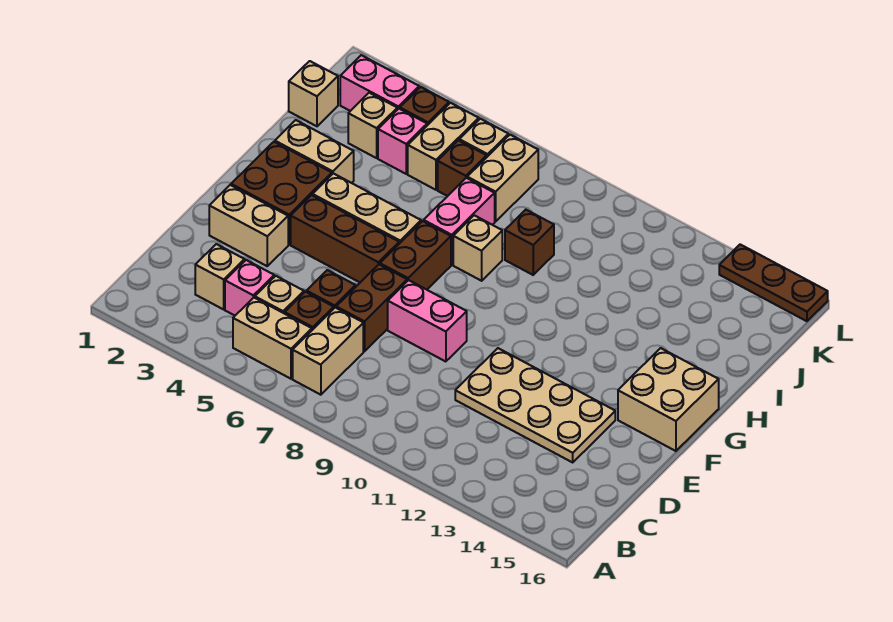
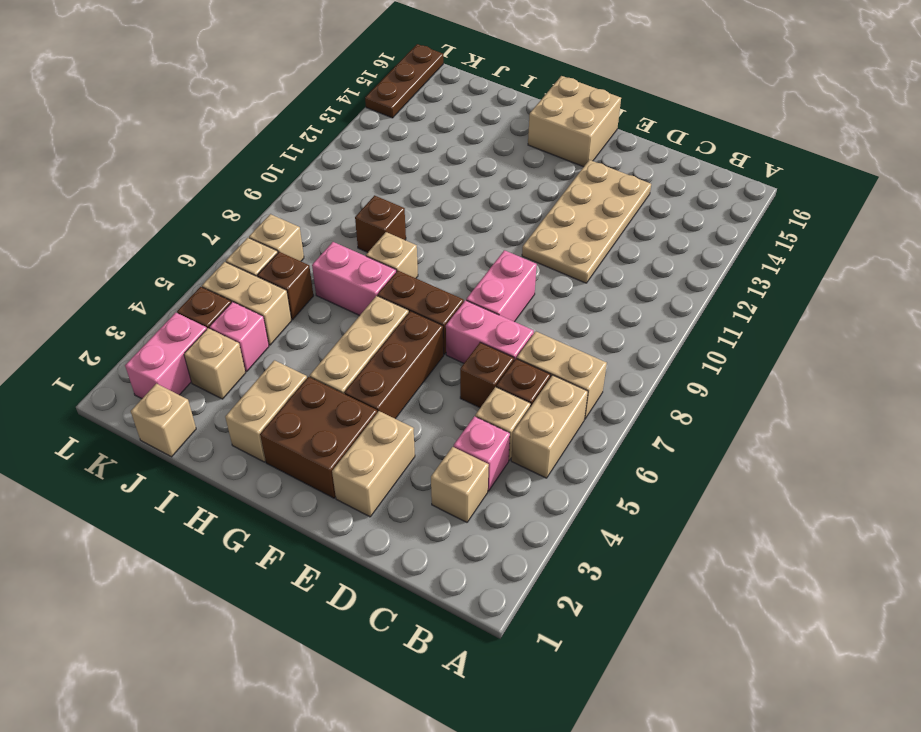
brown 1x2 brick [336,265,407,351] -> pink 1x2 brick [446,300,534,363]
tan 1x2 brick [467,135,538,222] -> tan 1x1 brick [249,214,304,261]

